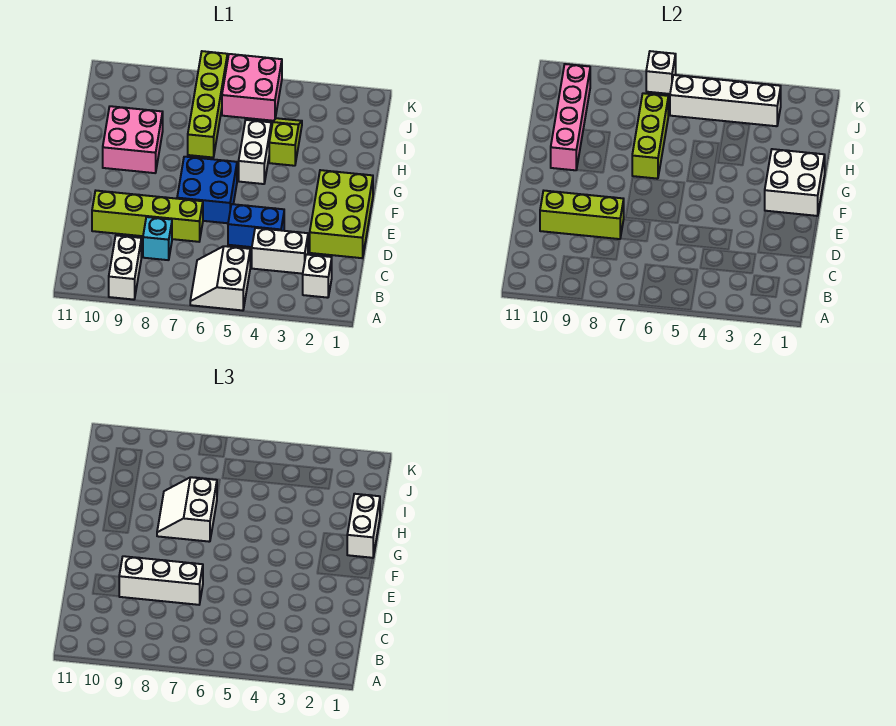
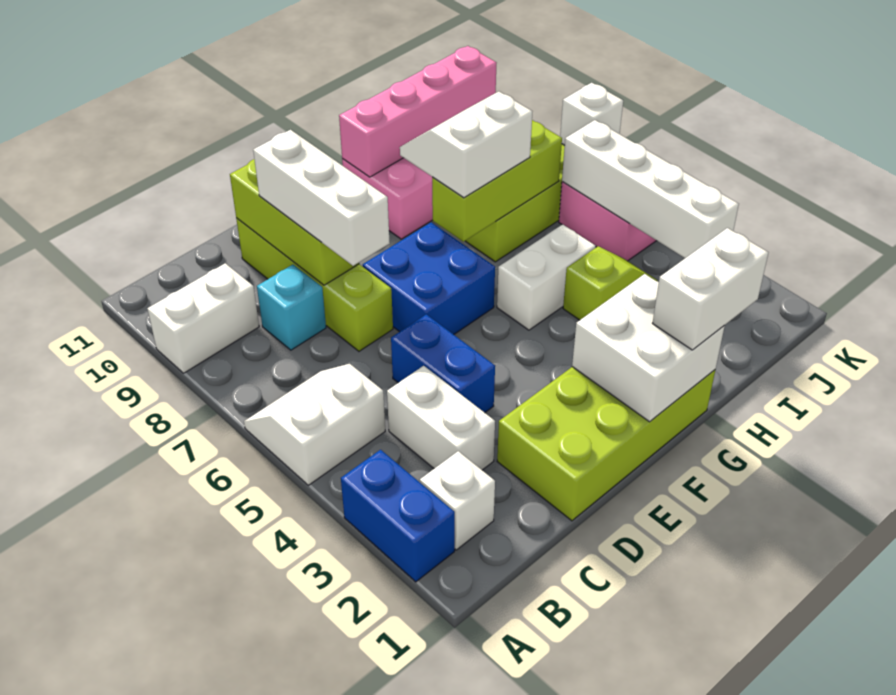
none -> blue 1x2 brick [341,450,455,582]
lime 2x3 brick [310,170,373,258] -> lime 2x4 brick [497,367,715,521]

